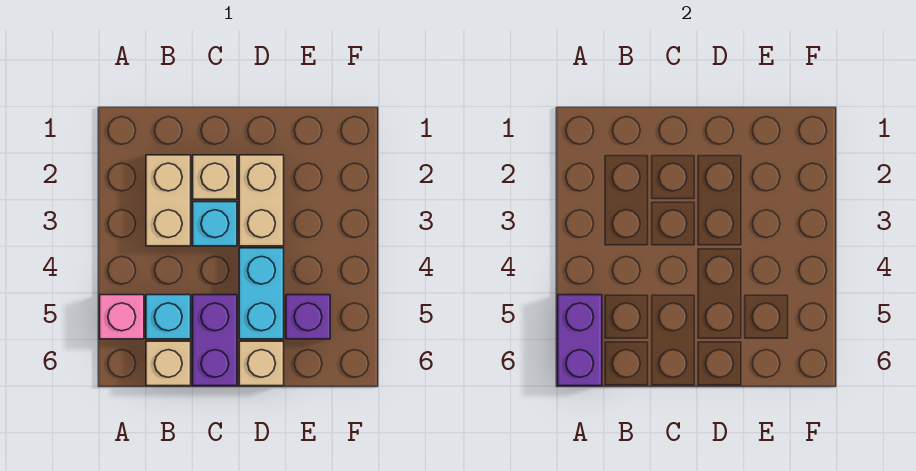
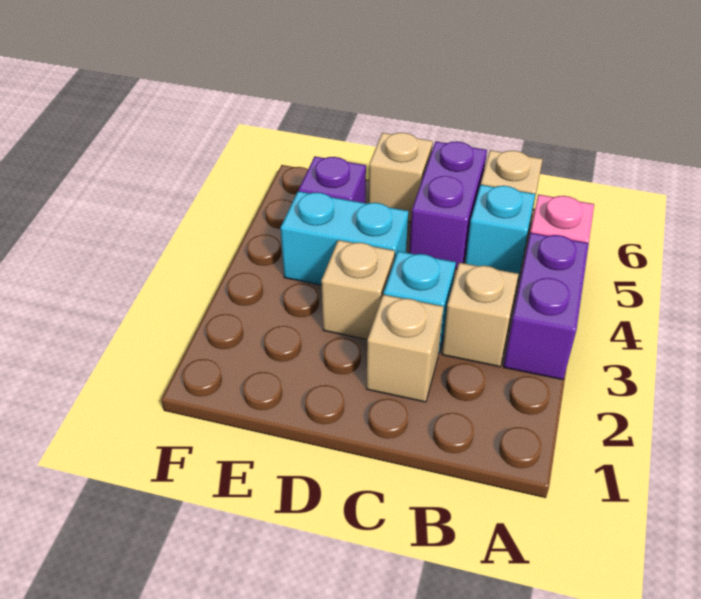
purple 1x2 brick [558,295,602,386] -> purple 1x2 brick moved to [504,233,589,380]
tan 1x2 brick [146,155,191,246] -> tan 1x1 brick [442,263,518,367]
tan 1x2 brick [239,155,284,246] -> tan 1x1 brick [321,240,395,339]
cyan 1x2 brick [239,248,284,339] -> cyan 1x2 brick turned to [281,191,409,285]

